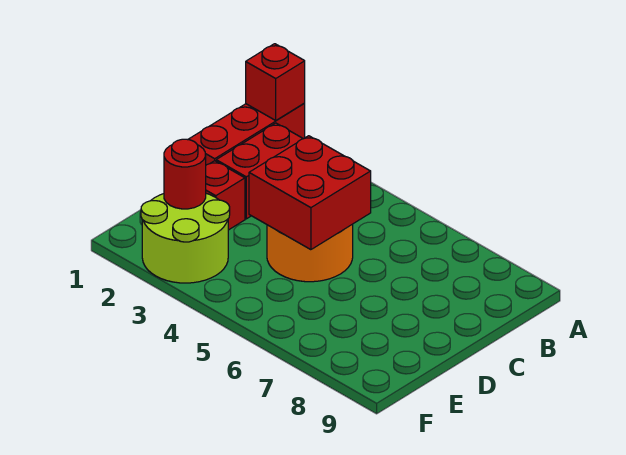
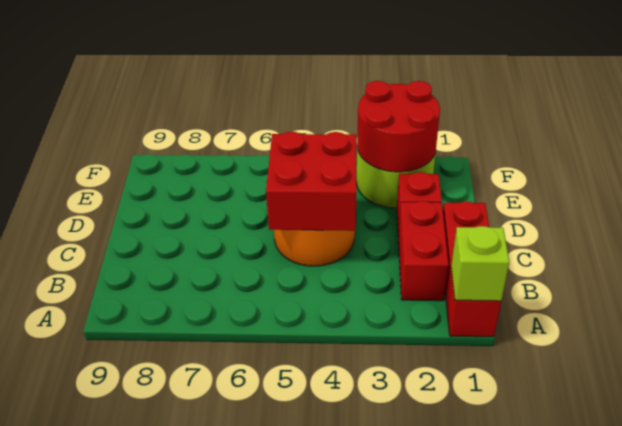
red 1x1 brick [246,44,305,120] -> lime 1x1 brick [451,226,509,301]
red 1x1 round brick [164,139,206,209] -> red 2x2 round brick [357,81,440,172]

